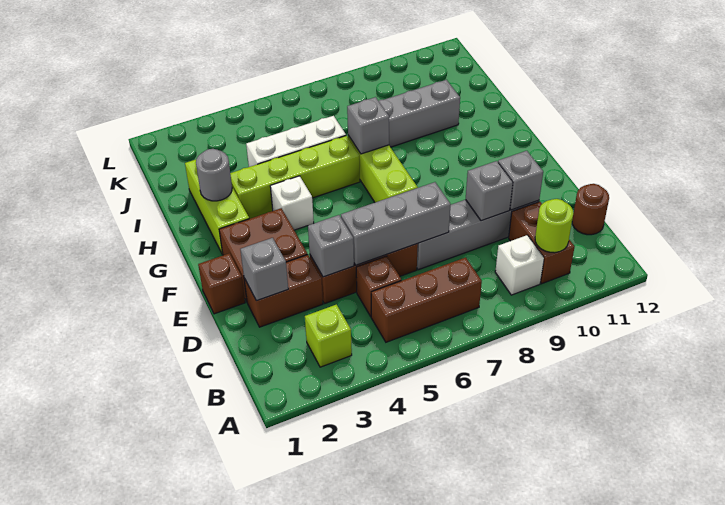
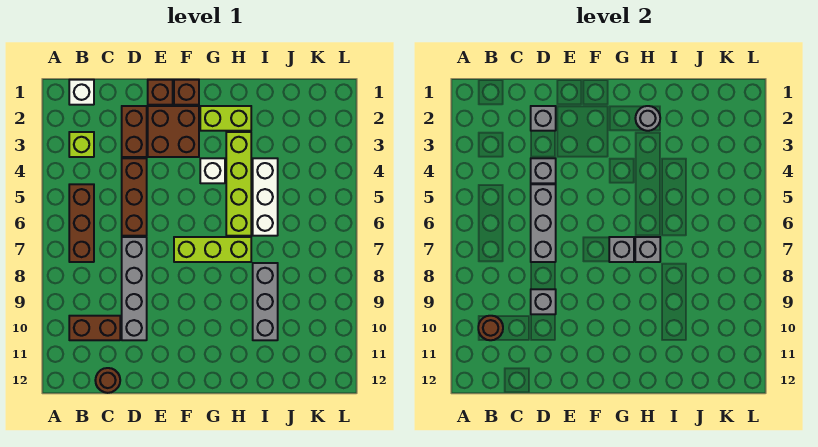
white 1x1 brick [495,235,544,295] -> white 1x1 brick moved to [69,80,94,105]
lime 1x1 round brick [535,199,573,253] -> brown 1x1 round brick [478,316,503,340]
brown 1x1 brick [356,256,401,316] -> brown 1x1 brick moved to [174,80,199,105]
grey 1x1 brick [498,151,543,210] -> grey 1x1 brick moved to [609,237,634,262]
lime 1x3 brick [185,160,249,254] -> lime 1x2 brick [200,106,251,131]

